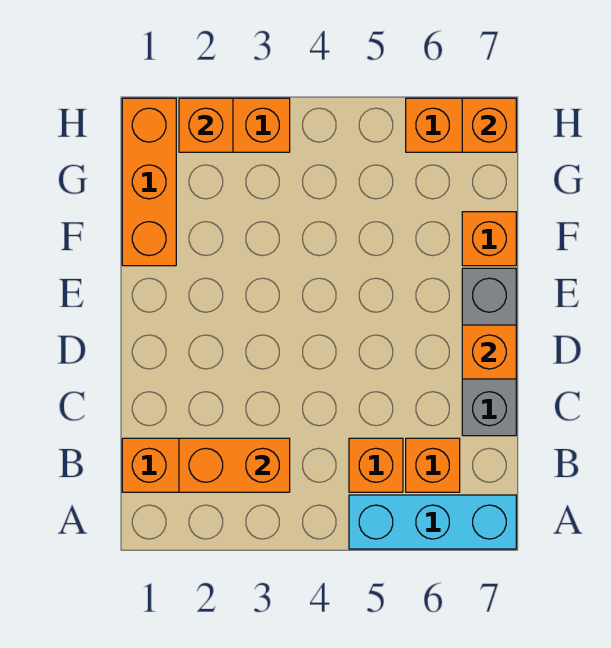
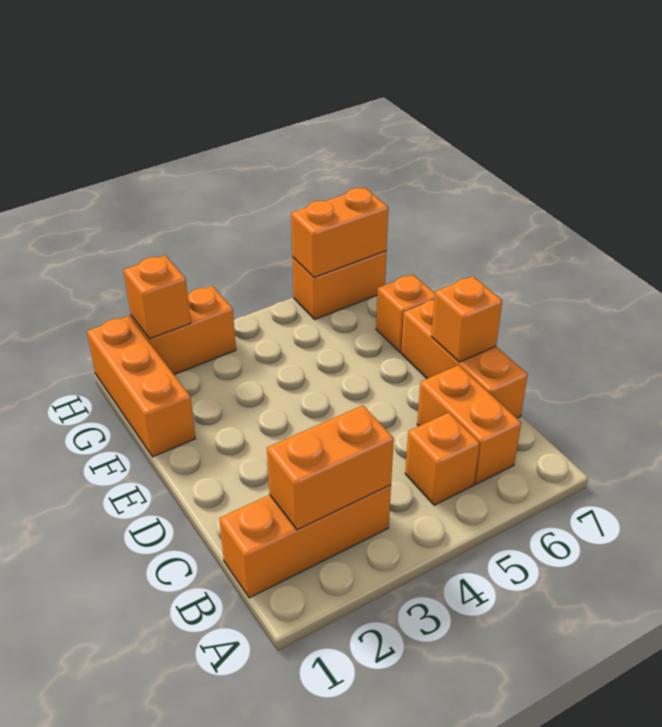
cyan 1x3 brick [349,495,516,549] -> none
orange 1x1 brick [406,438,460,492] -> orange 1x2 brick [417,365,521,484]
grey 1x3 brick [462,268,516,436] -> orange 1x3 brick [401,300,528,418]
orange 1x1 brick [462,98,516,152] -> orange 1x2 brick [291,188,388,278]

